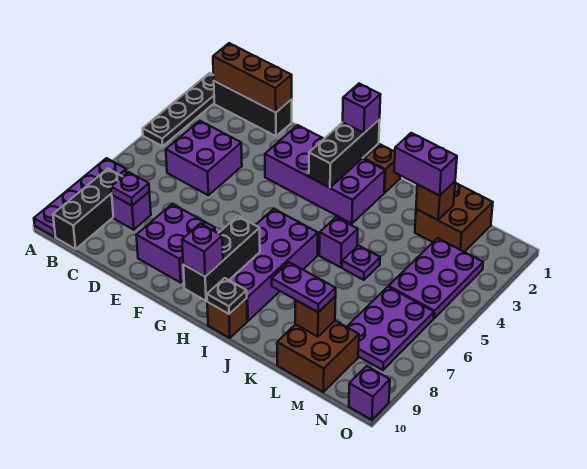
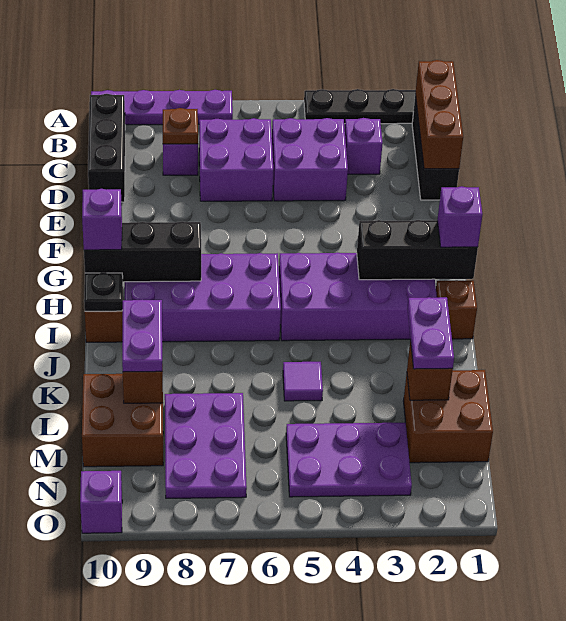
black 1x3 brick [53,169,123,249] -> black 1x3 brick turned to [88,94,125,202]
purple 1x1 plate [111,172,149,206] -> brown 1x1 plate [163,108,198,144]
purple 2x2 brick [136,204,215,283] -> purple 2x2 brick moved to [199,118,273,201]
purple 2x4 brick [265,125,385,224] -> purple 2x4 brick turned to [279,252,437,341]
purple 1x1 brick [319,217,358,267] -> purple 1x1 brick moved to [345,118,383,174]
purple 1x2 brick [394,133,457,196] -> purple 1x2 plate [407,297,454,369]
purple 1x1 plate [342,246,380,280] -> purple 1x1 tile [283,362,323,401]
purple 2x3 plate [347,287,434,370] -> purple 2x3 plate turned to [165,393,247,498]

